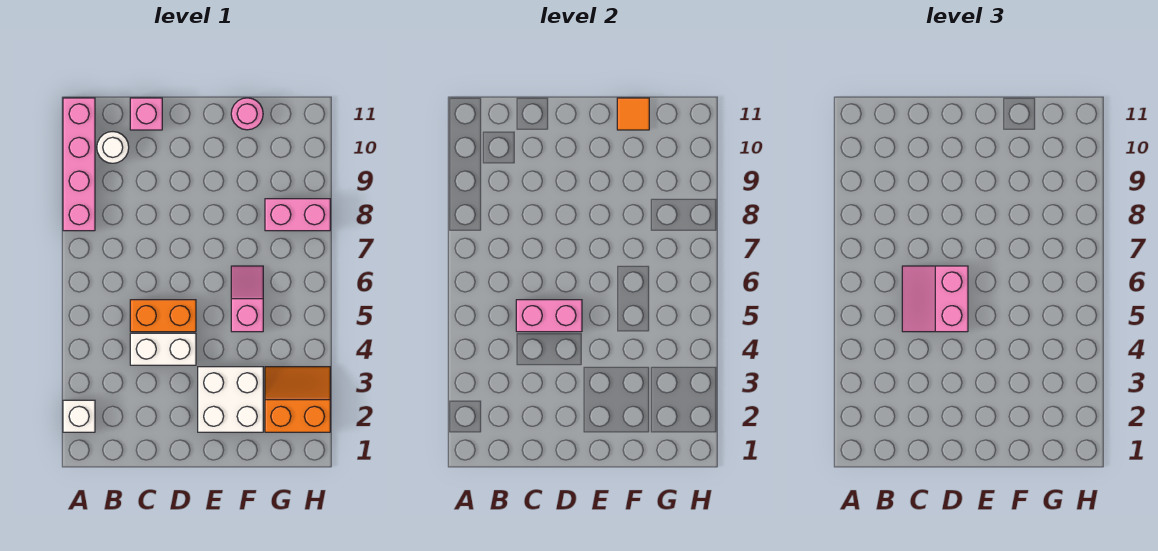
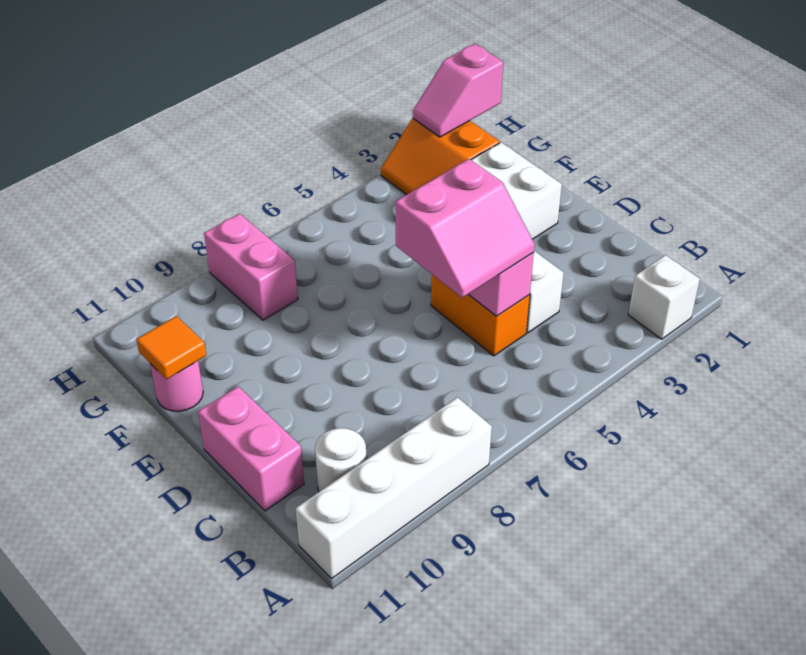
pink 1x4 brick [63,98,95,231] -> white 1x4 brick [296,397,492,578]
pink 1x1 brick [130,98,162,130] -> pink 1x2 brick [198,386,304,511]
pink 1x2 slope [231,266,263,332] -> pink 1x2 slope moved to [413,44,503,137]

